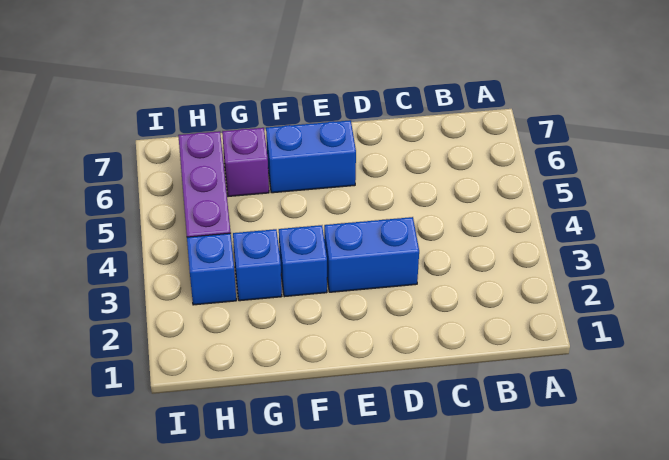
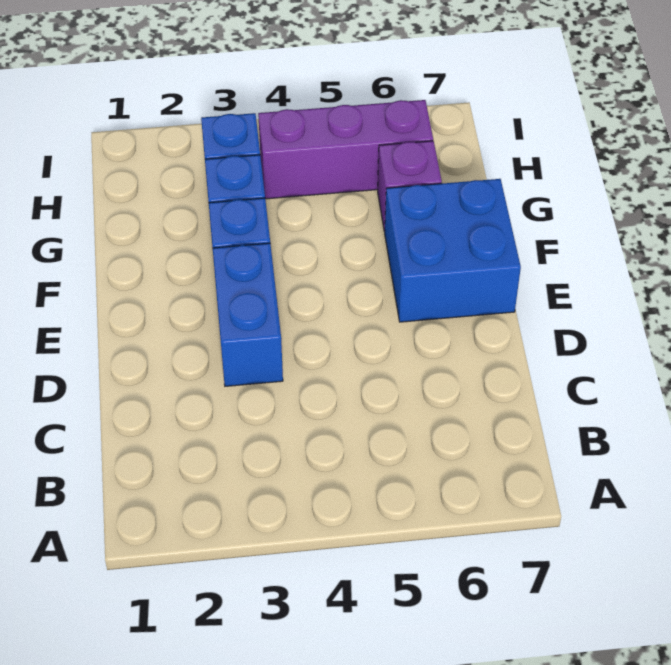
blue 1x2 brick [266,120,356,193] -> blue 2x2 brick [385,179,521,322]

